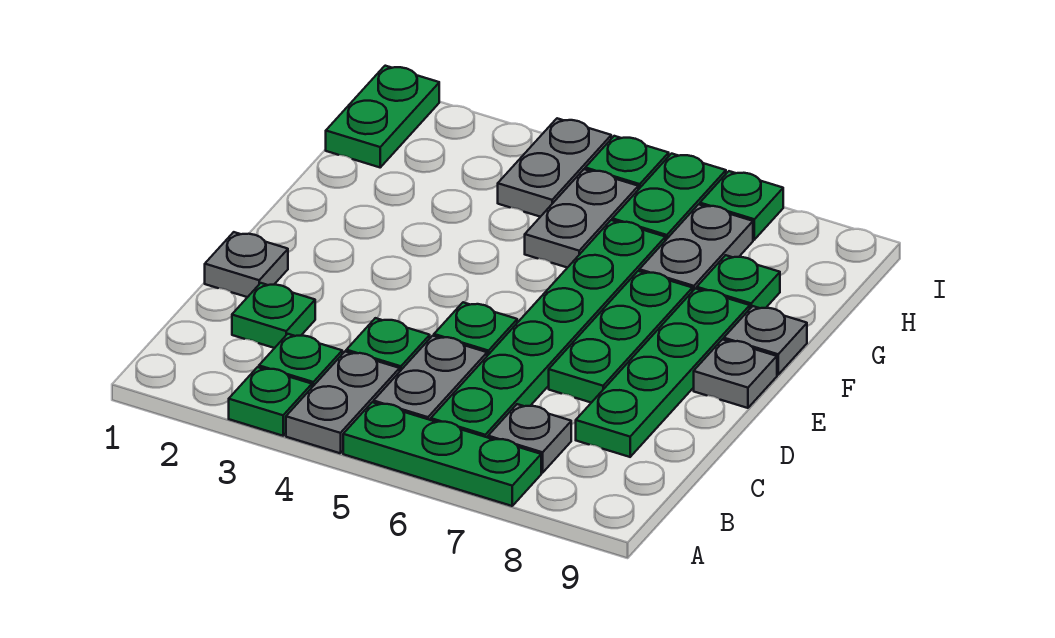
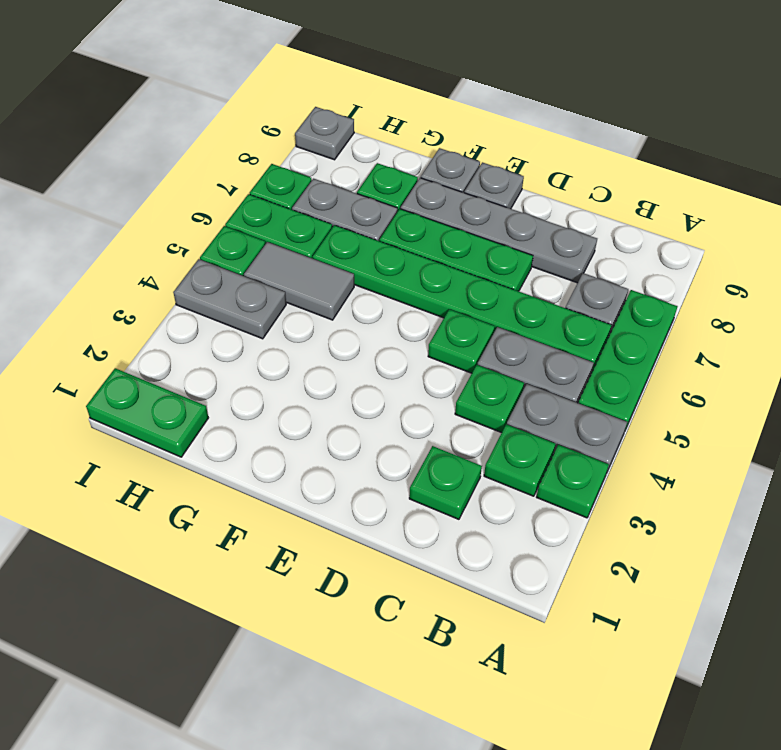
green 1x4 plate [576,289,750,457] -> grey 1x4 plate [401,178,597,283]
grey 1x1 plate [205,232,288,297] -> grey 1x1 plate moved to [295,107,354,160]
grey 1x2 plate [525,169,638,268] -> grey 1x2 tile [244,242,354,320]

